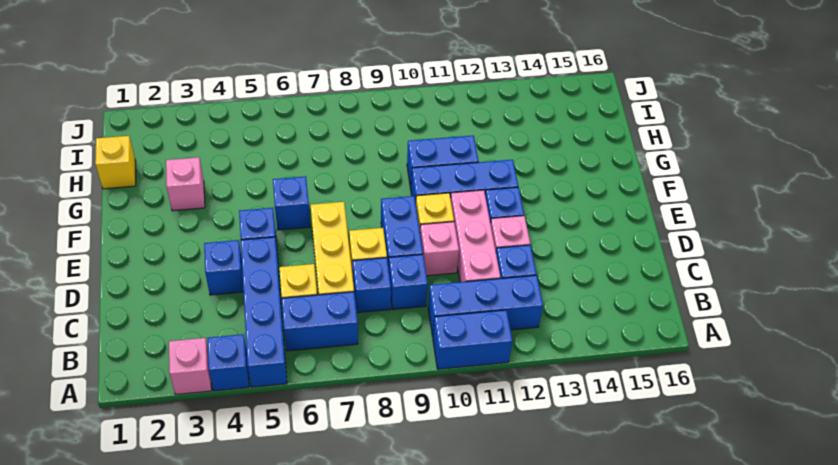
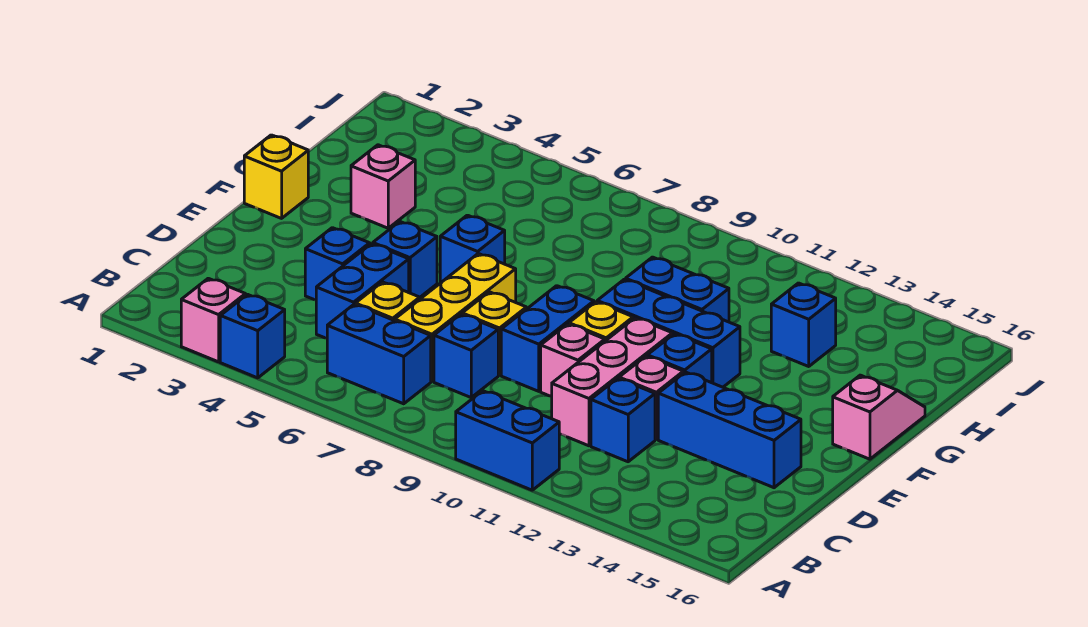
blue 1x4 brick [241,237,287,387] -> blue 1x2 brick [316,244,409,338]
blue 1x3 brick [428,275,543,336] -> blue 1x3 brick moved to [658,372,801,488]
blue 1x1 brick [389,254,428,309] -> blue 1x1 brick moved to [771,283,836,366]
none -> pink 1x2 slope [833,375,925,459]
yellow 1x1 brick [95,136,136,189] -> yellow 1x1 brick moved to [244,135,308,218]

